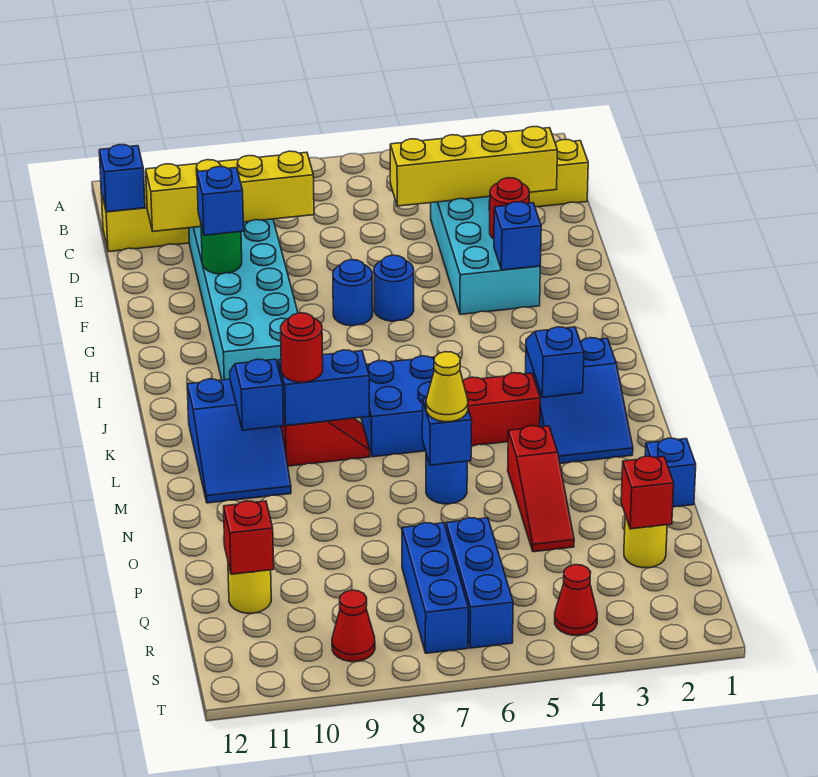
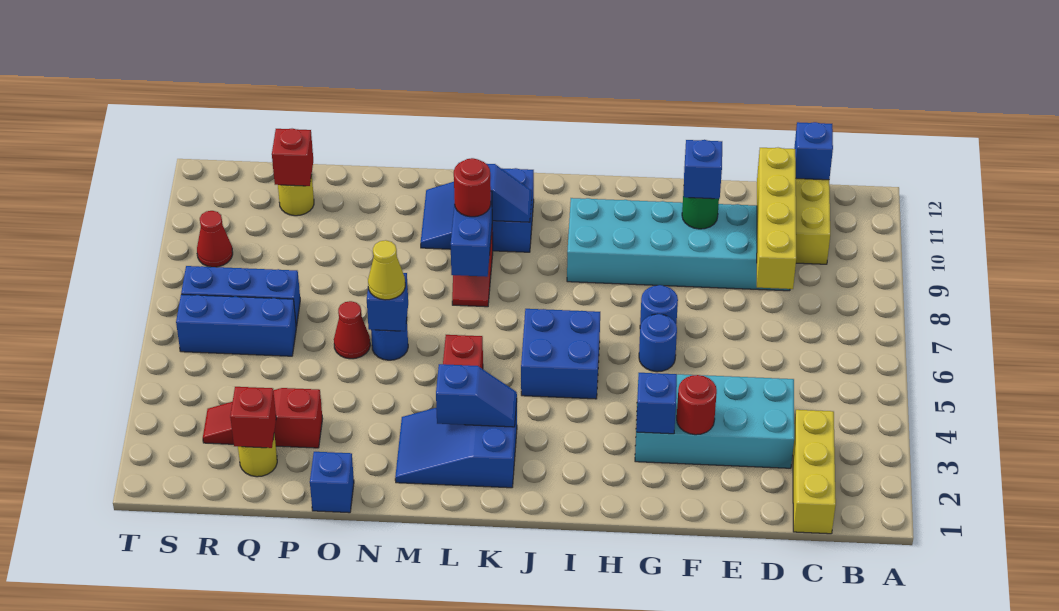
yellow 1x4 brick [390,127,557,206] -> none
blue 2x2 brick [361,356,435,457] -> blue 2x2 brick moved to [521,309,600,399]
red 1x3 slope [508,426,574,552] -> red 1x3 slope moved to [203,388,323,448]
red 1x1 cone [555,565,597,635] -> red 1x1 cone moved to [334,301,370,359]

